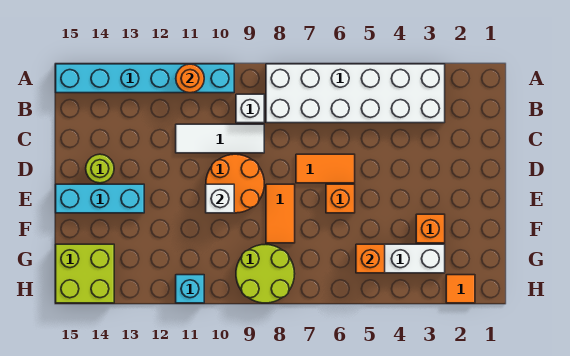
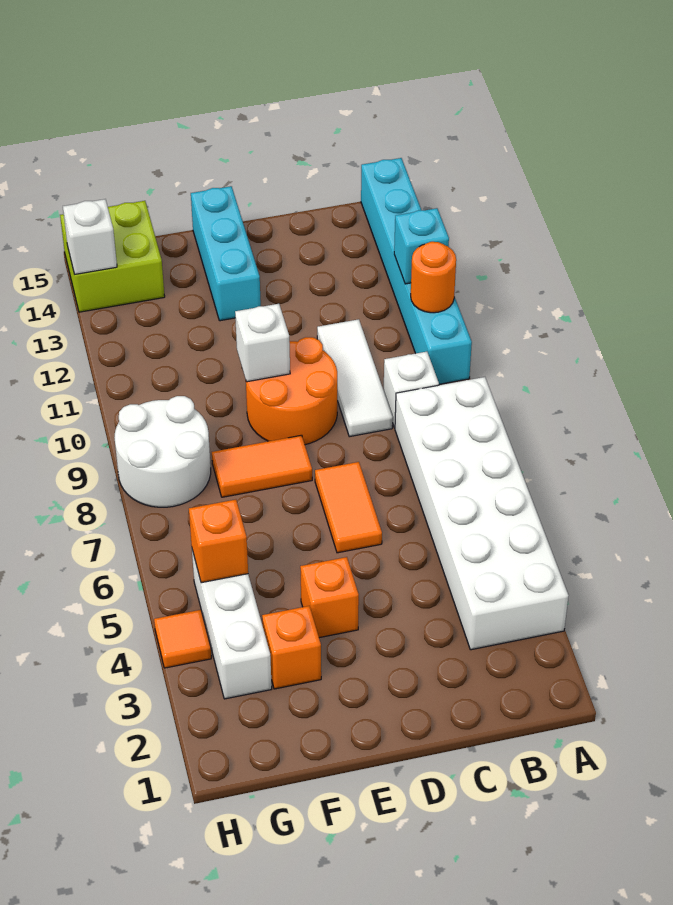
lime 1x1 round brick [86,154,114,183] -> none
orange 1x1 brick [326,184,355,213] -> orange 1x1 brick moved to [300,557,359,638]
lime 2x2 round brick [236,244,295,303] -> white 2x2 round brick [114,396,211,507]
orange 1x1 tile [446,275,475,303] -> orange 1x1 tile moved to [154,610,211,668]
cyan 1x1 brick [176,275,204,303] -> cyan 1x1 brick moved to [394,208,449,284]
none -> white 1x1 brick [63,199,117,274]

